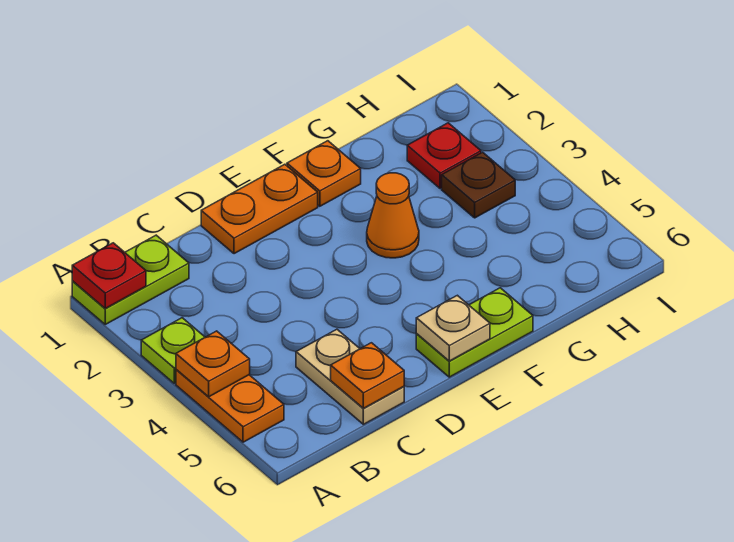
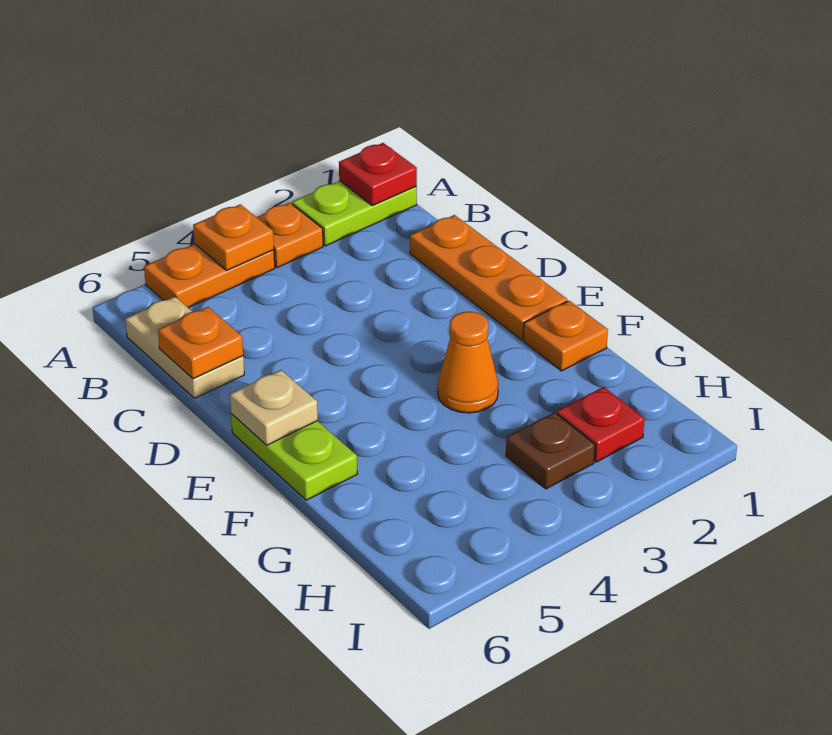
lime 1x2 plate [72,235,189,324] -> lime 1x2 plate turned to [292,181,417,246]
lime 1x1 plate [141,318,205,383] -> orange 1x1 plate [257,203,323,268]
tan 1x2 plate [296,329,404,424] -> tan 1x2 plate turned to [126,297,244,398]
orange 1x2 plate [201,164,318,254] -> orange 1x3 plate [410,215,567,340]

